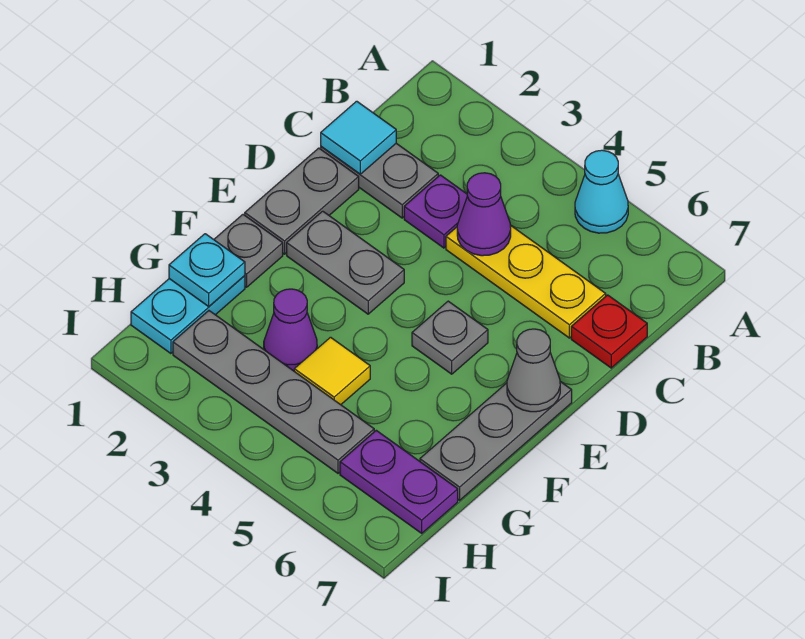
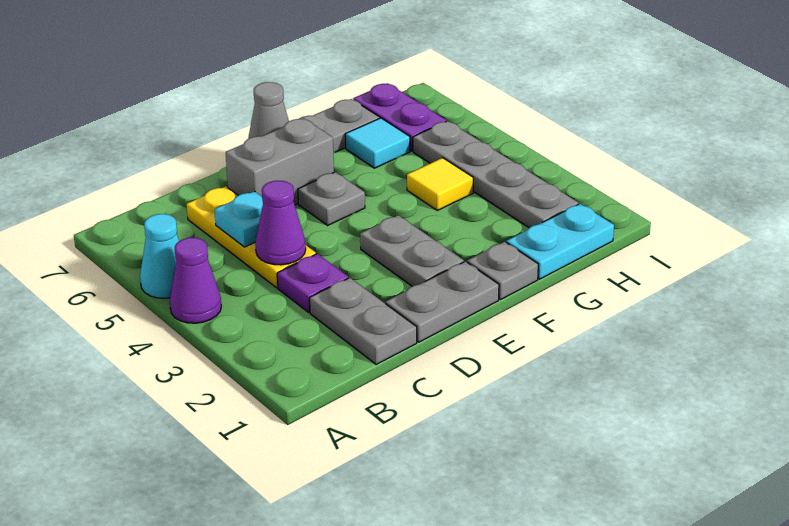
cyan 1x1 tile [321,101,396,174] -> cyan 1x1 tile moved to [345,118,410,168]
red 1x1 plate [571,295,647,368] -> none
none -> grey 1x2 brick [226,118,334,205]
cyan 1x1 plate [169,234,245,306] -> cyan 1x1 plate moved to [215,191,263,247]
purple 1x1 cone [264,289,317,371] -> purple 1x1 cone moved to [170,238,221,323]

